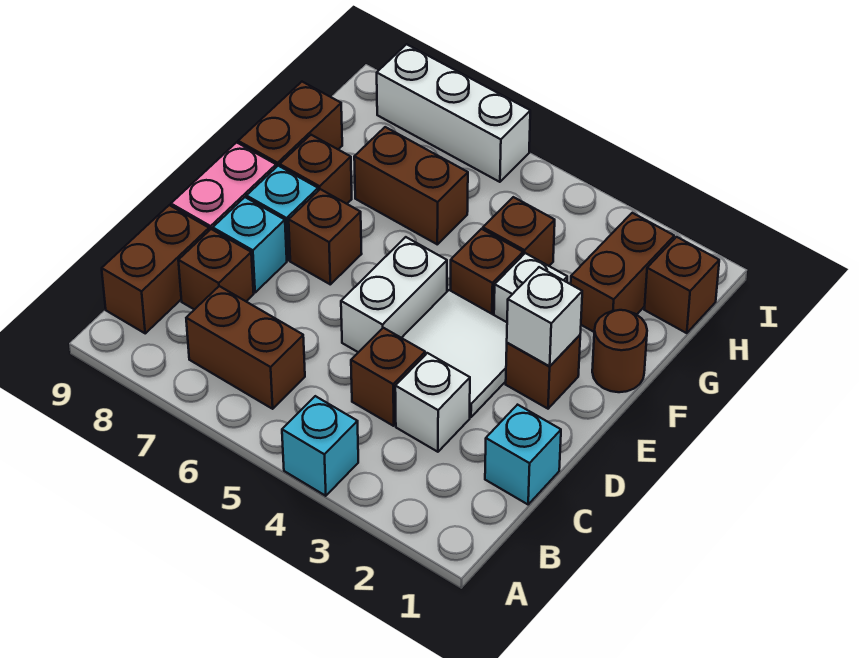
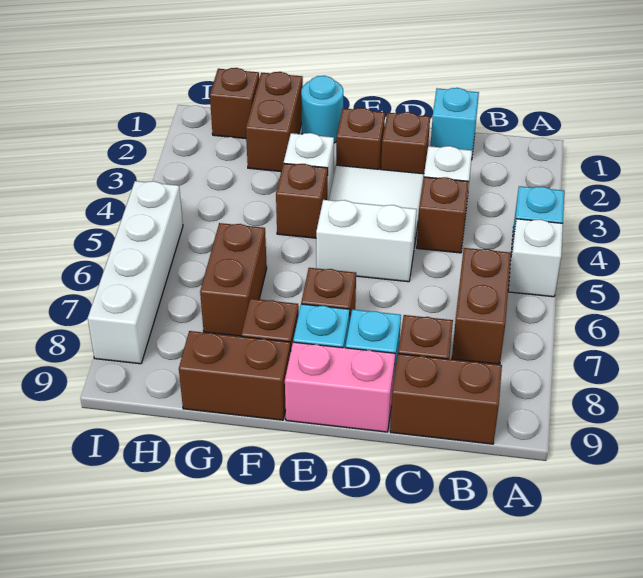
white 1x1 brick [507,267,582,366] -> white 1x1 brick moved to [508,219,563,297]
brown 1x1 round brick [592,310,647,392] -> cyan 1x1 round brick [301,76,343,143]
brown 1x2 brick [571,213,674,332] -> brown 1x2 brick turned to [246,72,303,171]
brown 1x1 brick [483,197,555,266] -> brown 1x1 brick moved to [381,112,430,174]
white 1x3 brick [377,44,530,182] -> white 1x4 brick [88,181,183,364]

